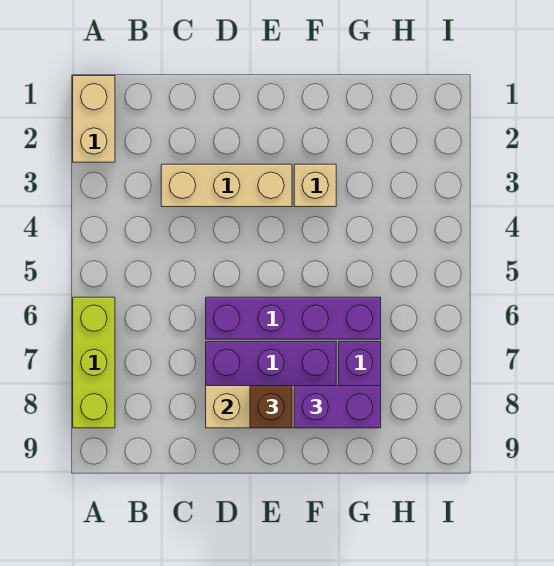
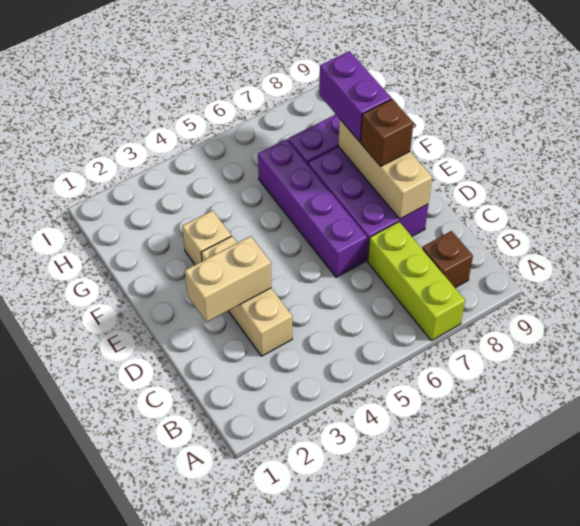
tan 1x2 brick [73,76,115,162] -> tan 1x2 brick moved to [185,236,271,322]
lime 1x3 brick [73,297,115,428] -> lime 1x3 brick turned to [368,222,465,341]
none -> brown 1x1 brick [422,231,473,288]

